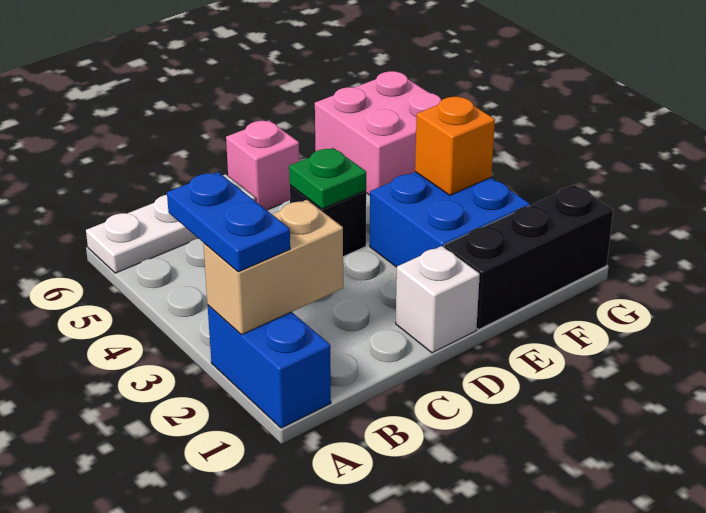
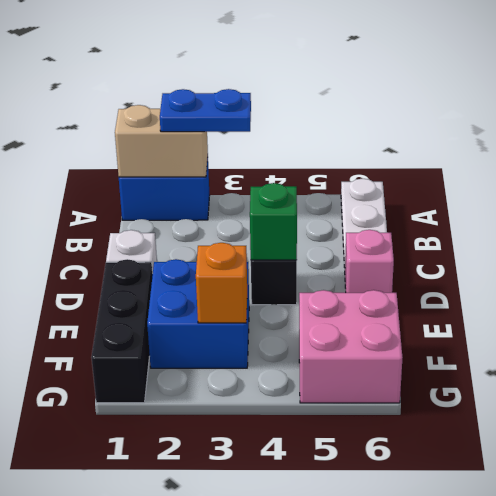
tan 1x2 brick [203,200,343,335] -> tan 1x2 brick turned to [115,105,208,177]
green 1x1 plate [289,148,366,209] -> green 1x1 brick [250,183,297,260]

